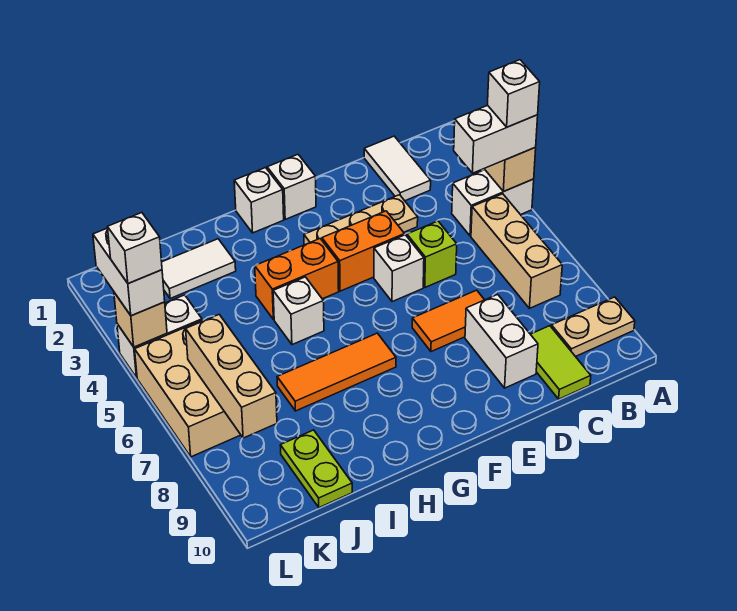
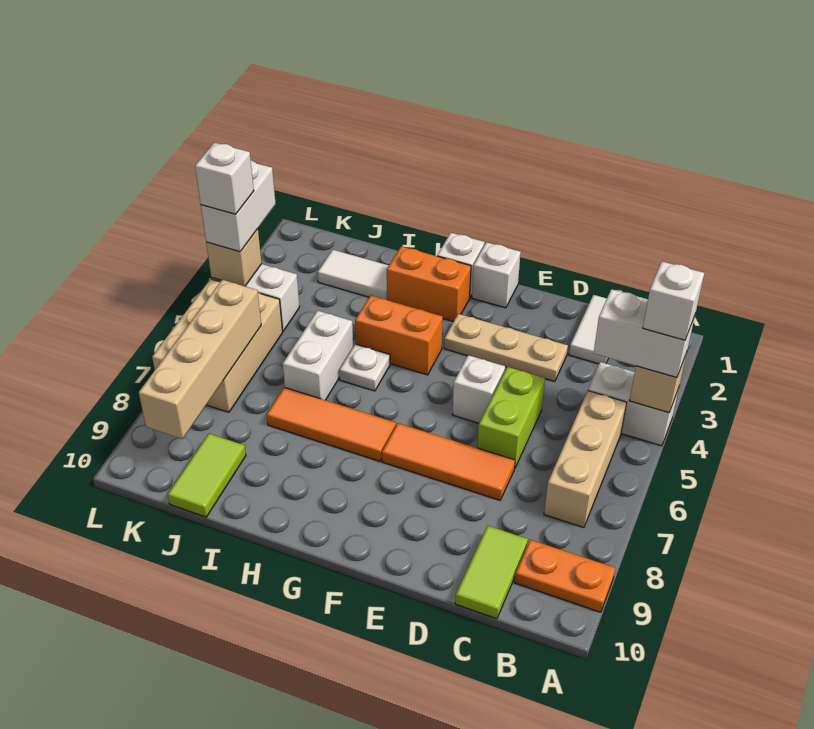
tan 1x2 plate [551,297,635,357] -> orange 1x2 plate [515,540,615,612]
lime 1x1 brick [407,221,457,287] -> lime 1x2 brick [477,367,545,469]
orange 1x2 tile [412,290,484,352] -> orange 1x3 tile [382,423,515,500]
white 1x2 brick [465,294,538,388] -> white 1x2 brick moved to [283,311,353,400]
orange 1x2 brick [322,211,405,291] -> orange 1x2 brick moved to [387,246,471,322]
white 1x1 brick [273,277,324,345] -> white 1x1 plate [339,344,390,391]
lime 1x2 plate [280,430,352,508] -> lime 1x2 tile [167,433,246,517]
tan 1x3 brick [186,315,277,438] -> tan 1x4 brick [139,280,261,439]

